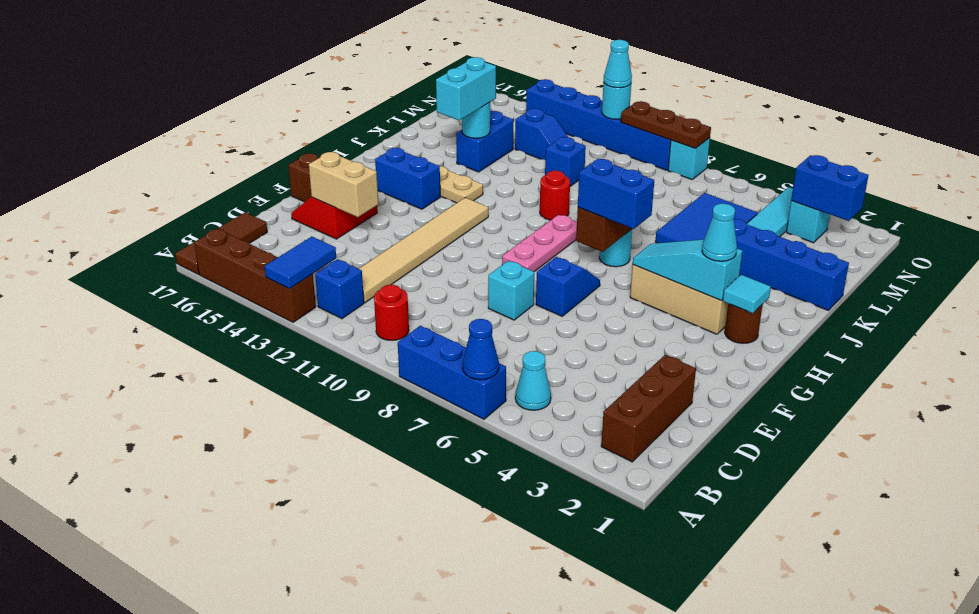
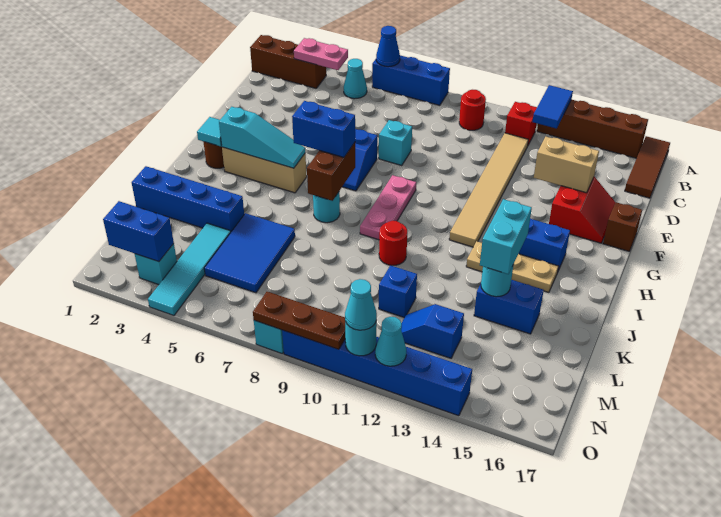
brown 1x3 brick [601,355,696,462] -> brown 1x3 brick turned to [250,35,326,88]
none -> pink 1x2 plate [294,38,348,70]
blue 1x1 brick [315,259,364,319] -> red 1x1 brick [505,102,537,145]
cyan 1x1 cone [702,204,737,261] -> cyan 1x1 cone moved to [375,317,406,366]
blue 1x2 brick [456,111,514,172] -> blue 1x2 brick turned to [474,280,544,334]

